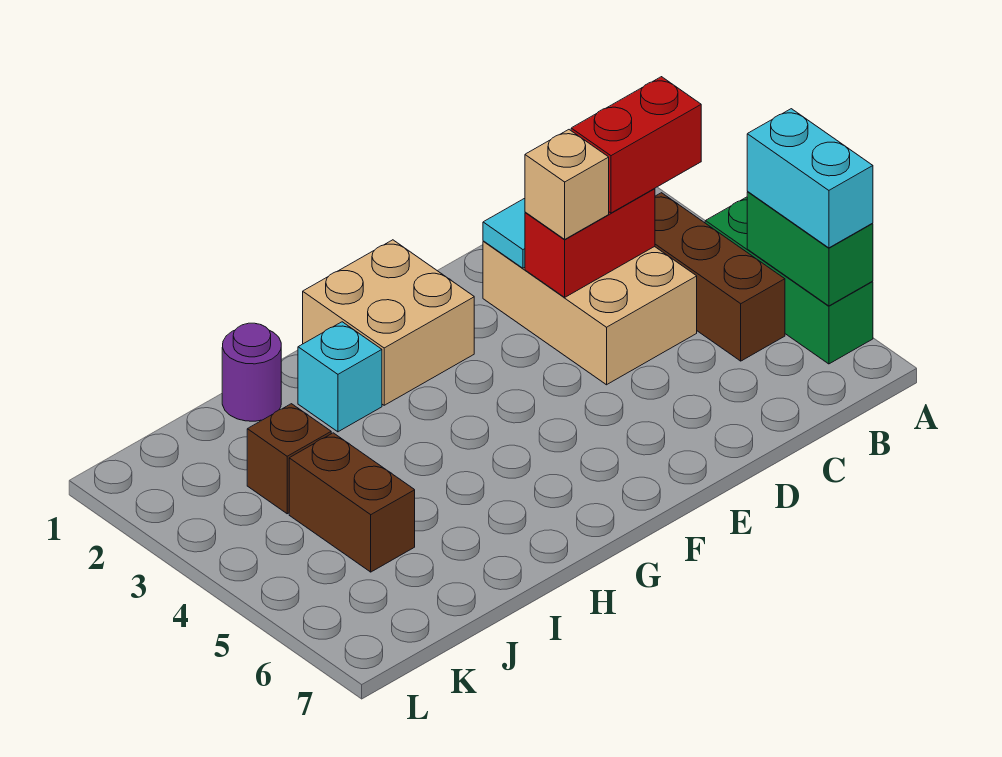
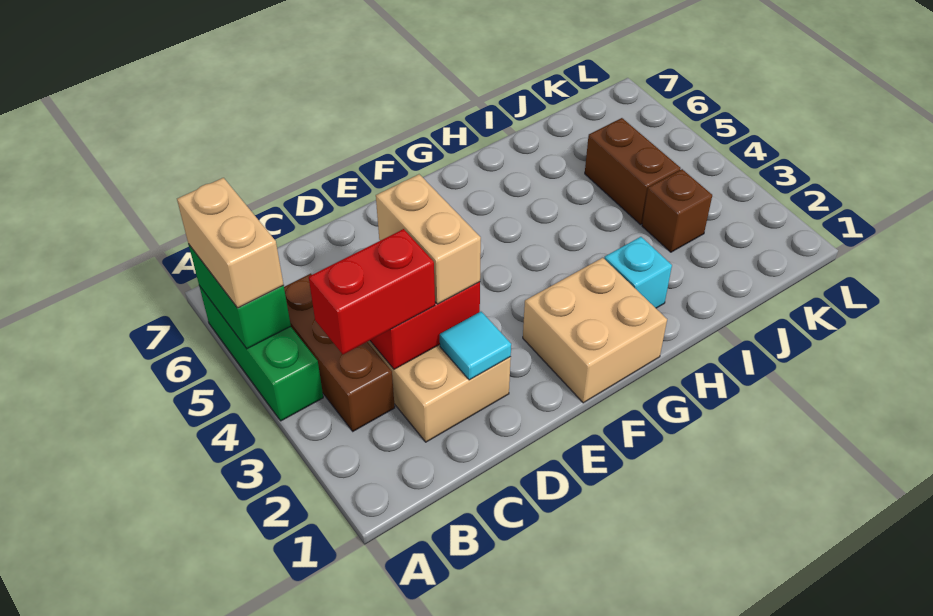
cyan 1x2 brick [747,109,873,248] -> tan 1x2 brick [177,178,284,308]
tan 1x1 brick [525,130,609,239] -> tan 1x2 brick [376,174,481,304]
purple 1x1 round brick [222,323,281,421] -> none

